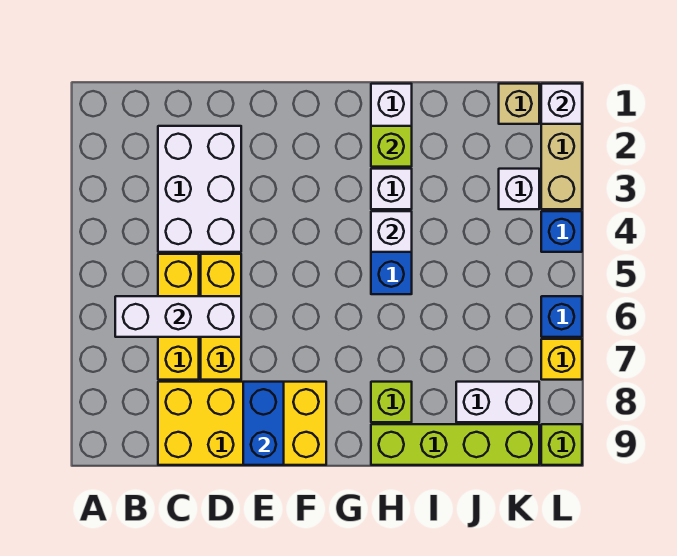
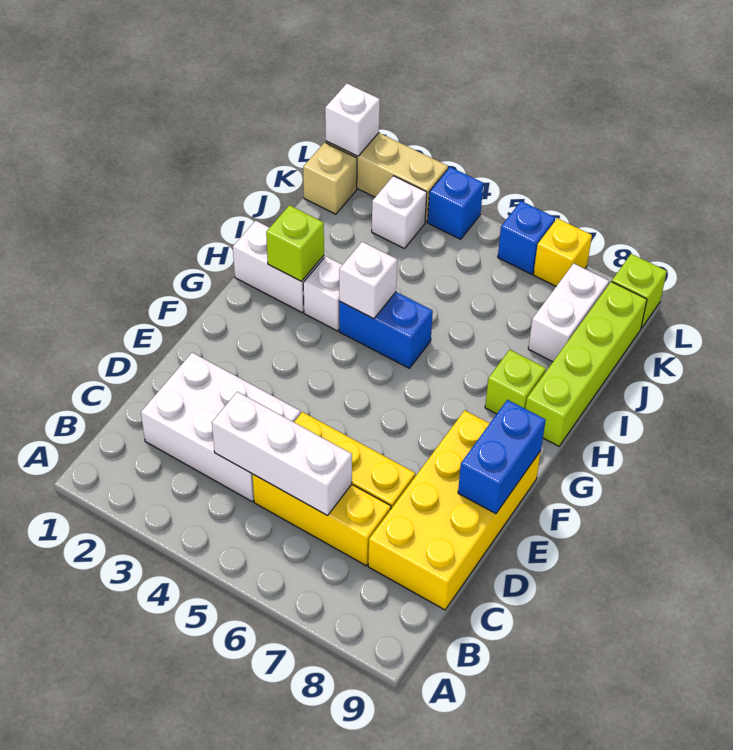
white 1x3 brick [115,296,241,337] -> white 1x3 brick turned to [212,392,352,515]
blue 1x2 brick [243,382,284,465] -> blue 1x2 brick turned to [458,400,546,514]

